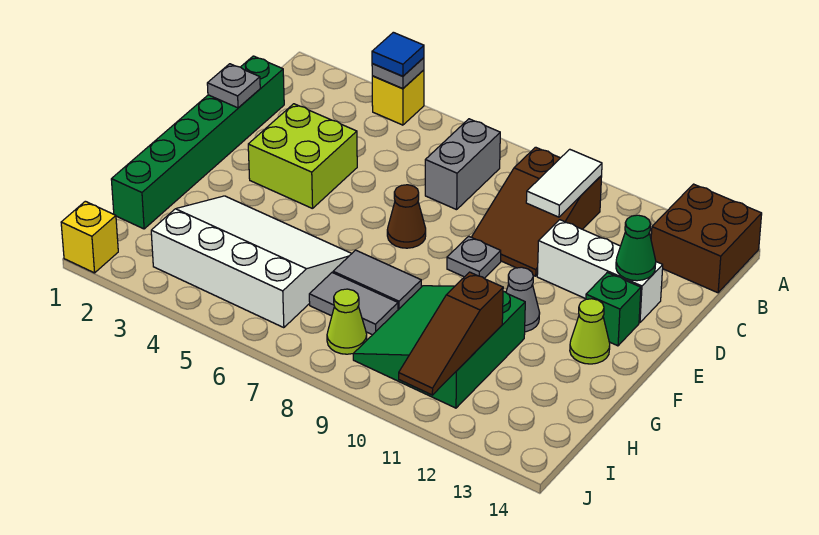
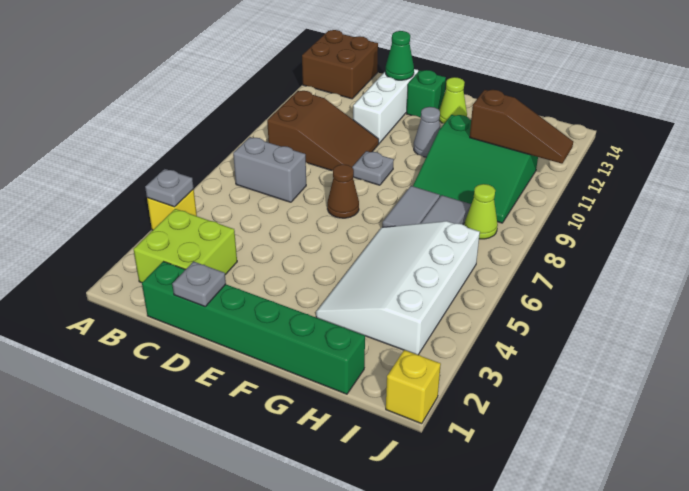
blue 1x1 tile [372,32,424,76] -> none
white 1x2 tile [526,149,602,217] -> none
lime 2x2 brick [248,104,357,209] -> lime 2x2 brick moved to [134,209,237,283]

